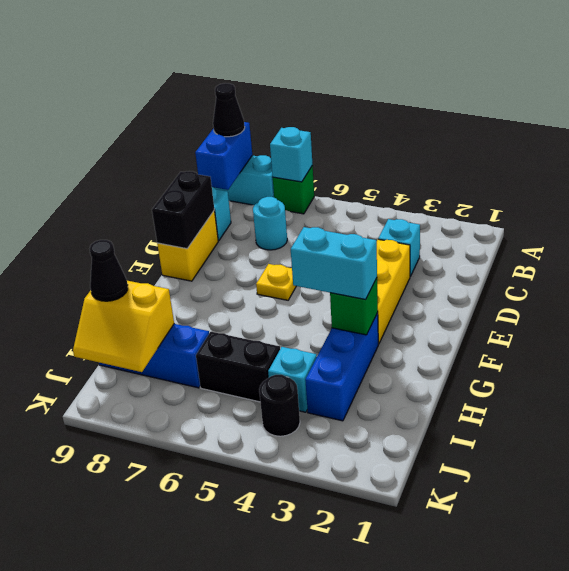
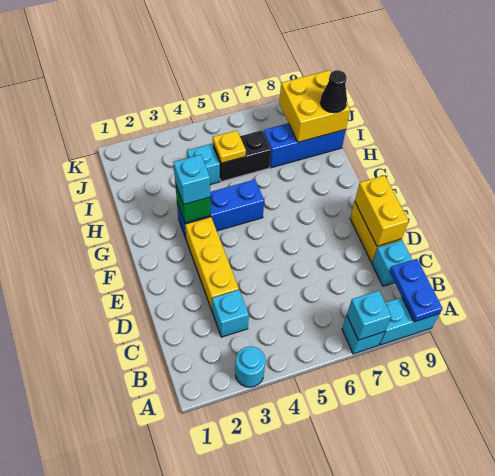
green 1x1 brick [273,166,314,214] -> cyan 1x1 brick [342,315,384,354]
blue 1x2 brick [195,122,252,190] -> blue 1x2 plate [390,259,443,322]
black 1x1 cone [213,83,245,137] -> none
cyan 1x1 round brick [253,197,287,250] -> cyan 1x1 round brick moved to [235,346,266,387]
black 1x2 brick [152,171,214,249] -> yellow 1x2 brick [355,175,408,246]
yellow 1x1 plate [256,264,296,300] -> yellow 1x1 plate moved to [213,131,246,163]
blue 1x3 brick [305,313,378,421] -> blue 1x3 brick turned to [177,180,264,238]
cyan 1x2 brick [291,227,377,300] -> cyan 1x1 brick [173,155,210,205]
yellow 2x2 slope [73,281,174,372] -> yellow 2x2 brick [279,70,350,142]
black 1x1 round brick [259,375,300,436] -> none

